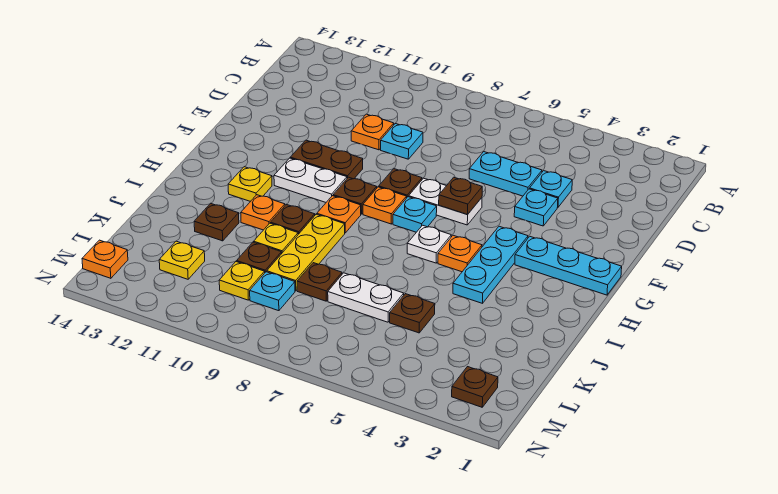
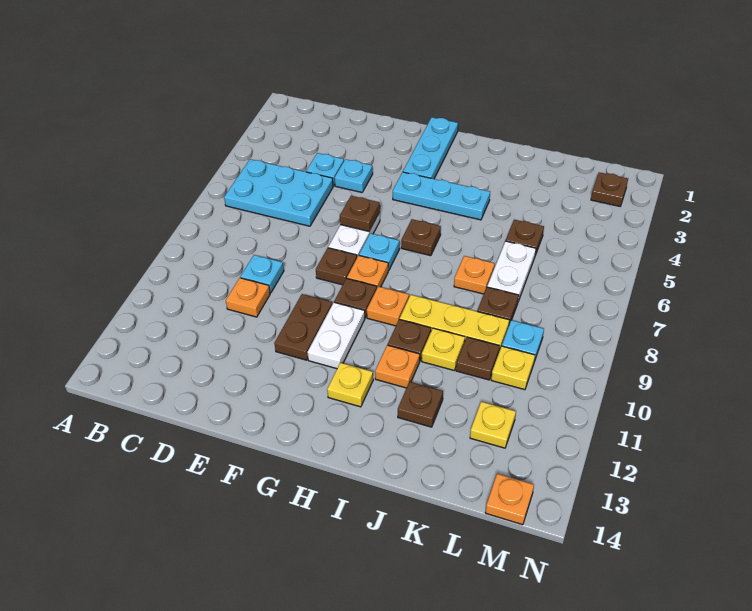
cyan 1x2 plate [469,152,542,196] -> cyan 2x3 plate [224,159,333,226]
orange 1x1 plate [438,235,482,272] -> orange 1x1 plate moved to [454,256,495,294]
white 1x1 plate [407,225,451,263] -> brown 1x1 plate [401,219,441,256]

